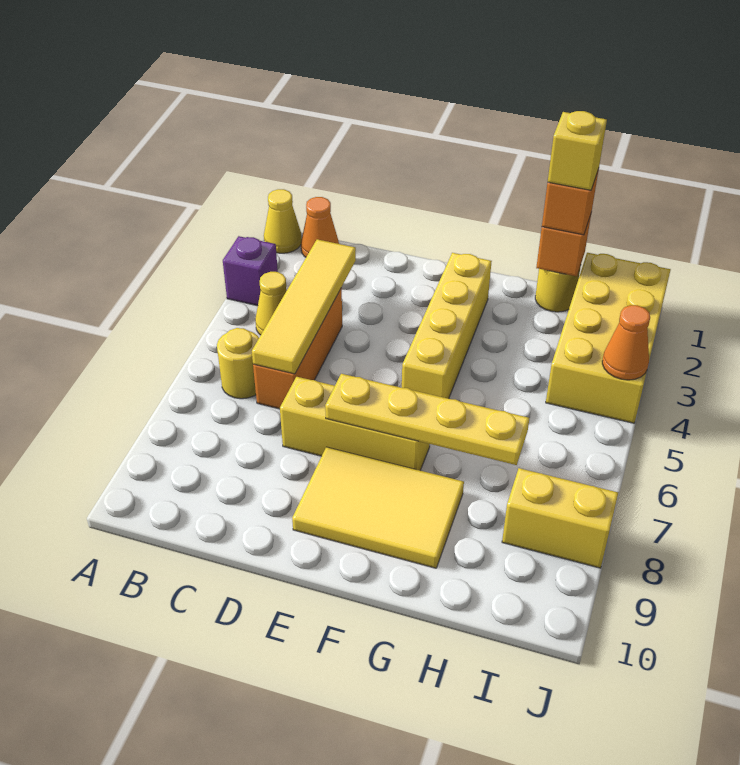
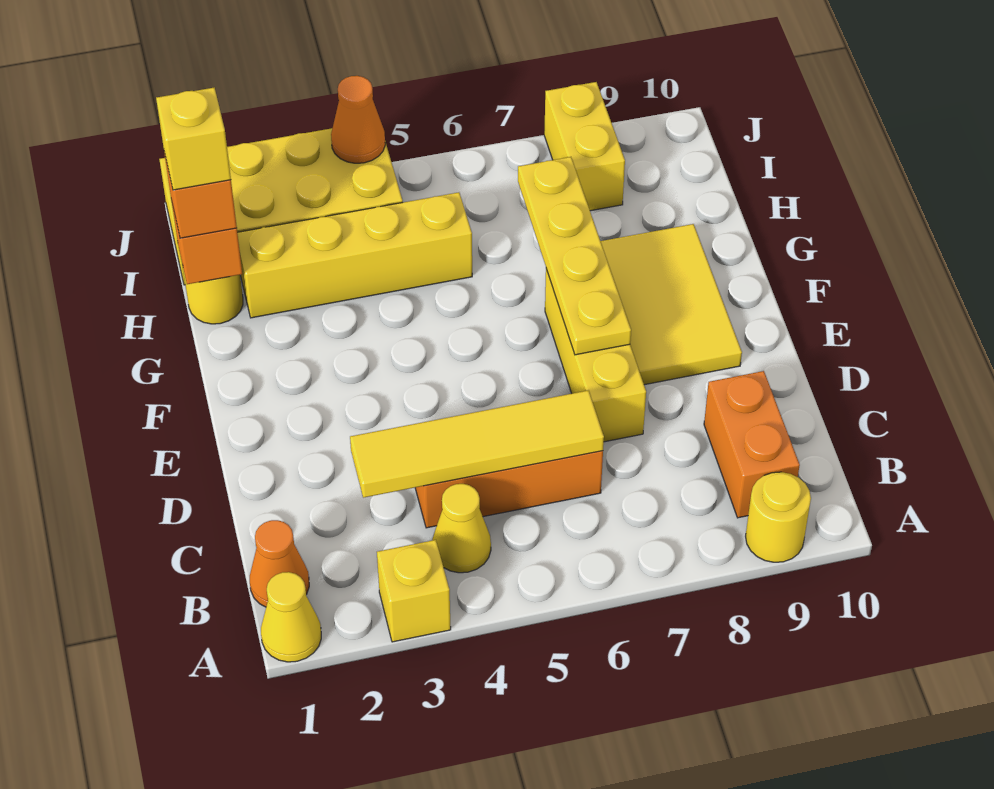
purple 1x1 brick [223,236,278,306] -> yellow 1x1 brick [377,540,451,642]
yellow 1x1 round brick [217,328,259,399] -> yellow 1x1 round brick moved to [746,472,811,562]
none -> orange 1x2 brick [704,371,800,518]
yellow 1x4 brick [402,253,492,399] -> yellow 1x4 brick moved to [237,192,472,318]

